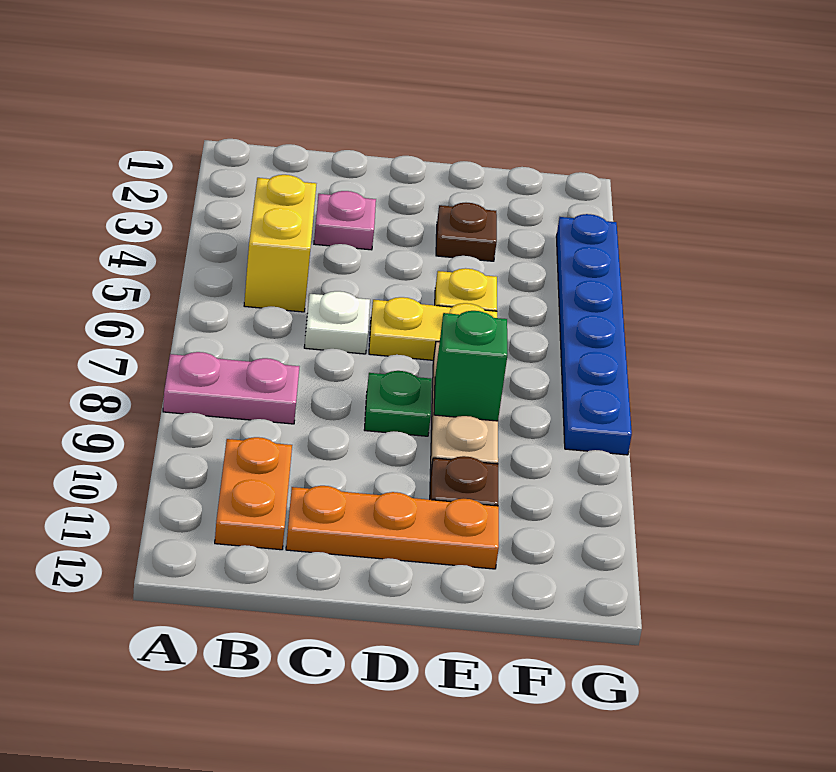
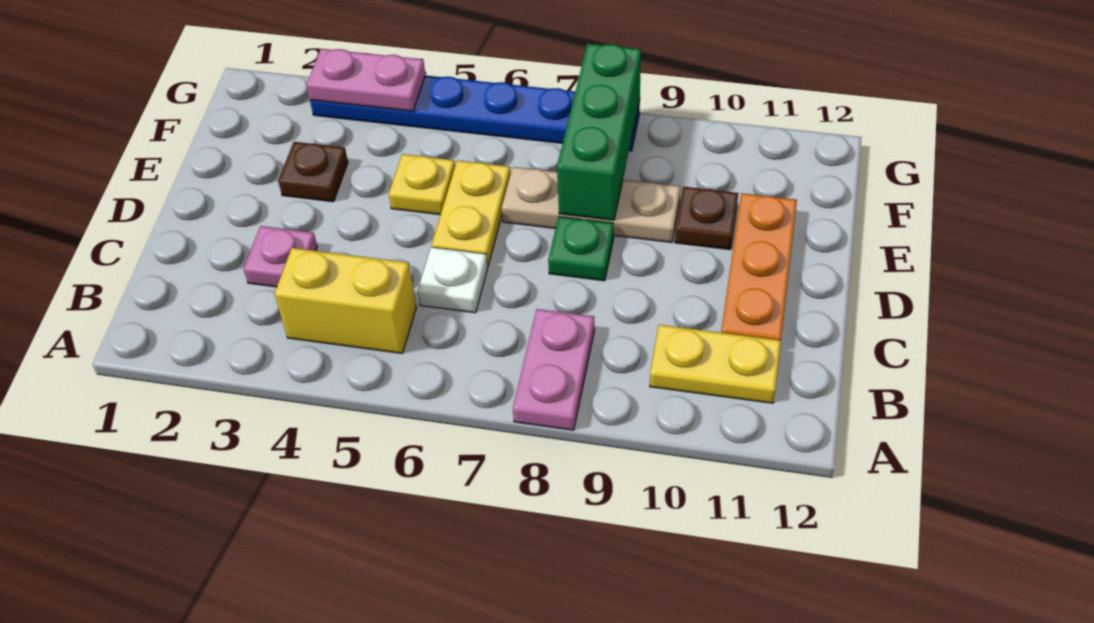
orange 1x2 plate [215,437,292,550] -> yellow 1x2 plate [650,325,781,403]
green 1x1 brick [434,311,507,421] -> green 1x3 brick [557,44,641,220]
none -> pink 1x2 plate [306,49,425,111]

